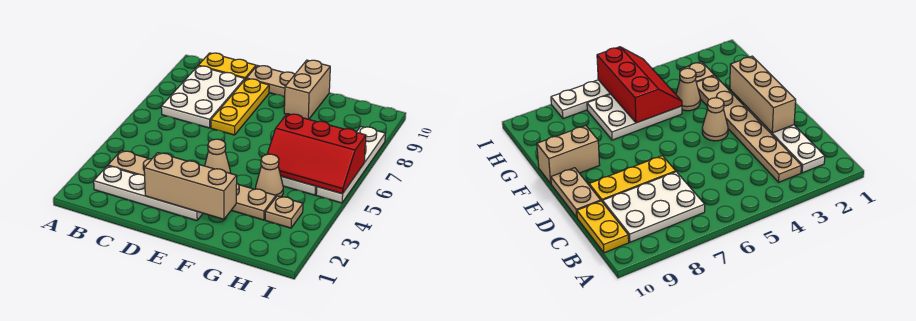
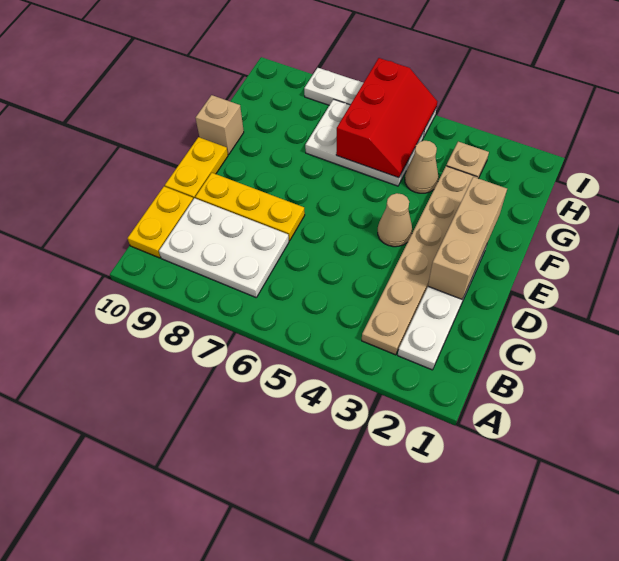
tan 1x2 plate [246,66,295,97] -> yellow 1x2 plate [165,137,228,199]
tan 1x2 brick [284,60,330,119] -> tan 1x1 brick [196,95,244,155]

